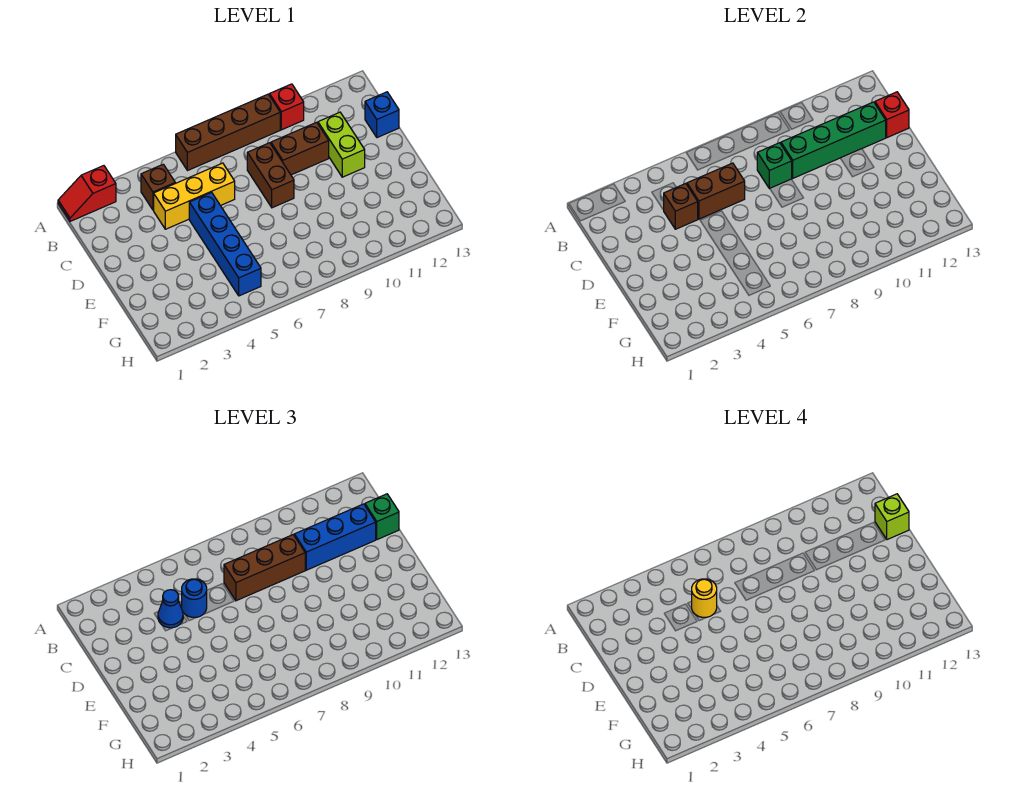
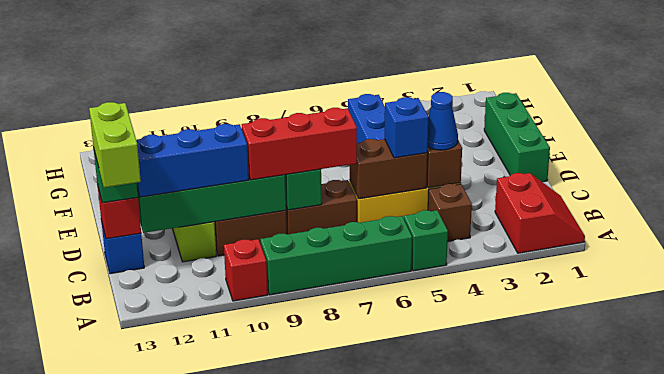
red 1x2 slope [58,166,116,221] -> red 2x2 slope [495,173,585,253]
none -> green 1x1 brick [404,210,448,271]
brown 1x4 brick [176,94,280,171] -> green 1x4 brick [260,216,412,295]
blue 1x1 round brick [182,579,207,617] -> blue 1x1 brick [385,97,428,158]
yellow 1x1 round brick [692,579,717,617] -> none
brown 1x3 brick [224,535,305,601] -> red 1x3 brick [241,108,357,180]
brown 1x2 brick [247,143,294,208] -> brown 1x2 brick turned to [286,180,357,234]
lime 1x1 brick [875,494,909,540] -> lime 1x2 brick [89,102,141,187]
none -> green 1x3 brick [484,93,550,182]

